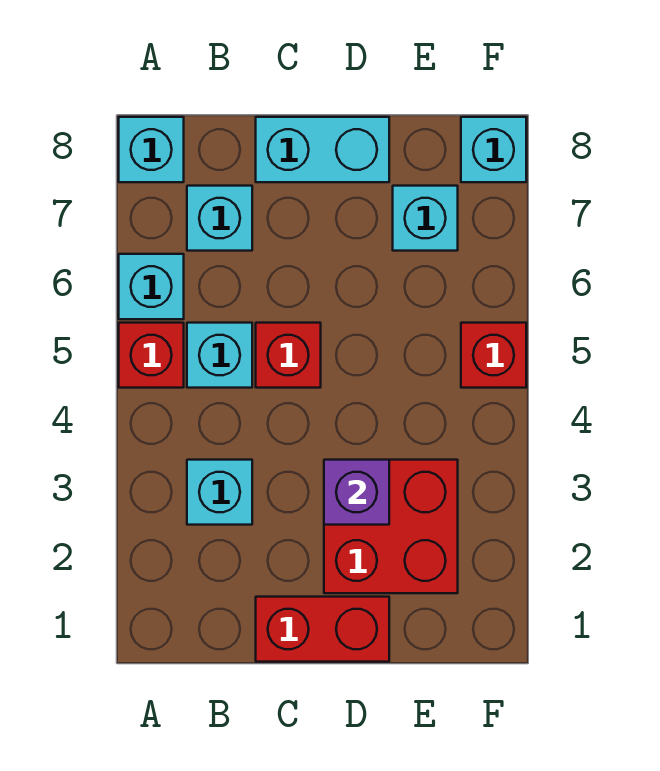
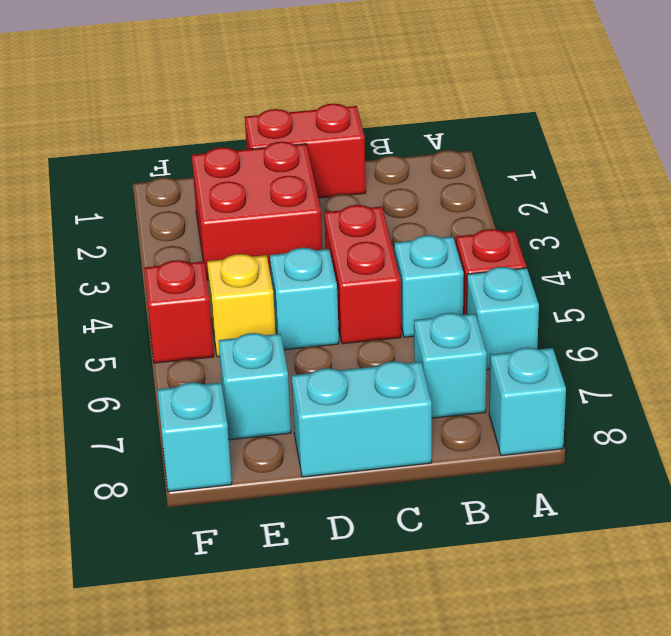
cyan 1x1 brick [187,460,252,525] -> cyan 1x1 brick moved to [270,248,339,350]
red 1x1 brick [256,323,321,388] -> red 1x2 brick [324,205,401,344]
purple 1x1 brick [324,460,389,525] -> none
none -> yellow 1x1 brick [207,254,276,357]

